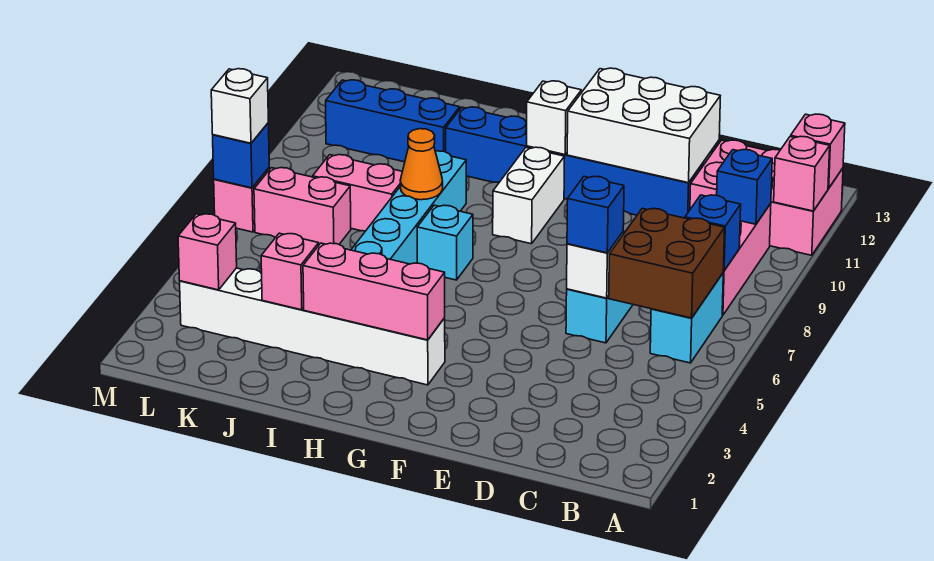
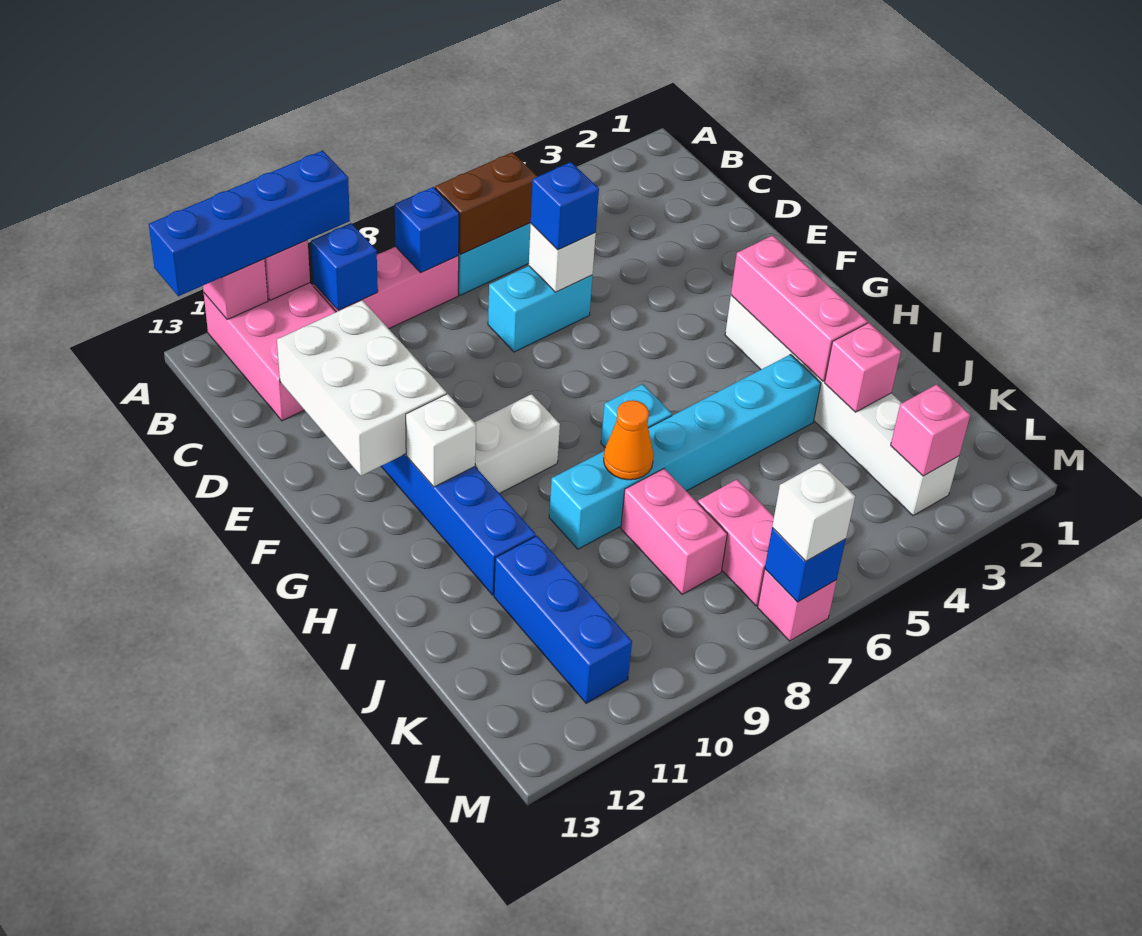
none -> blue 1x4 brick [149,151,350,296]
brown 2x2 brick [609,208,725,318] -> brown 1x2 brick [435,152,538,254]

